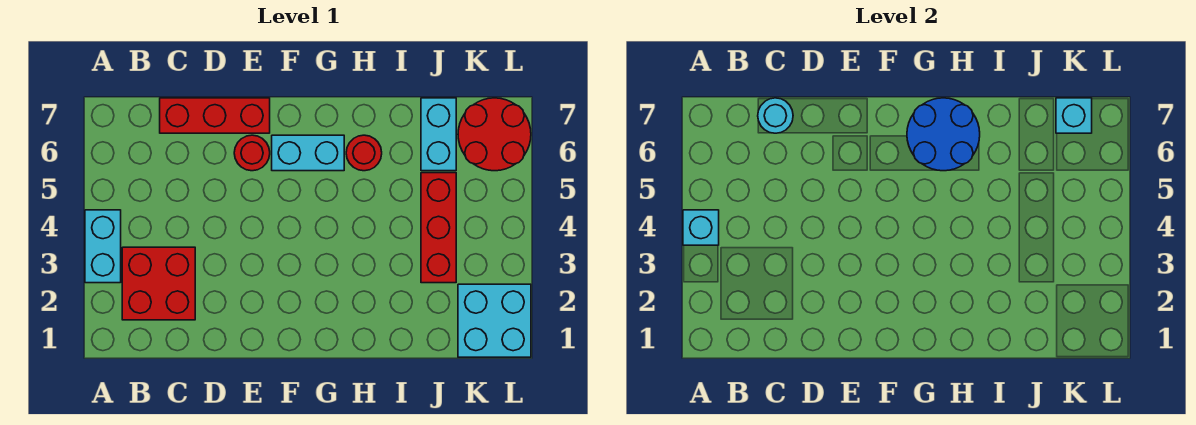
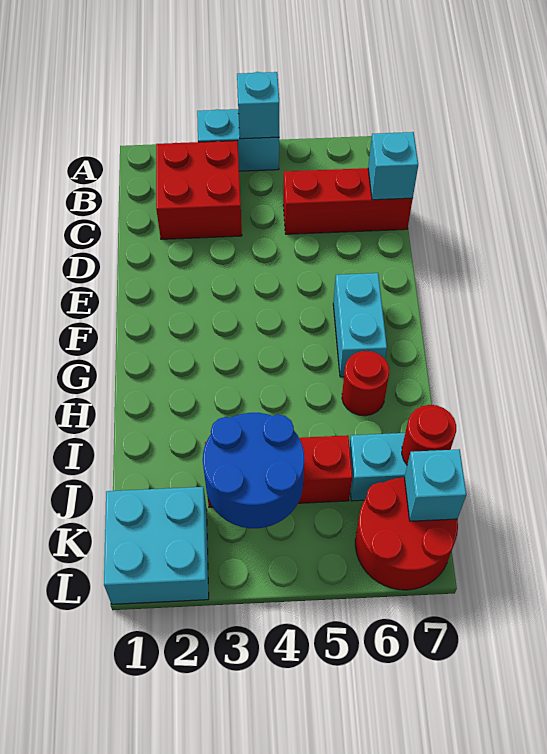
red 1x3 brick [160,98,270,133] -> red 1x3 brick turned to [283,168,413,234]
cyan 1x1 round brick [758,98,793,133] -> cyan 1x1 brick [368,132,418,200]
red 1x1 round brick [234,135,270,171] -> red 1x1 round brick moved to [402,405,456,465]
blue 2x2 round brick [907,98,980,171] -> blue 2x2 round brick moved to [203,413,304,528]

